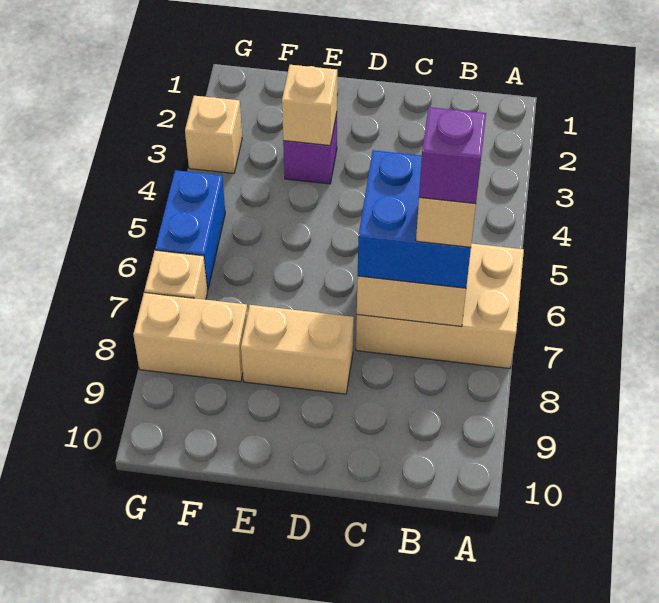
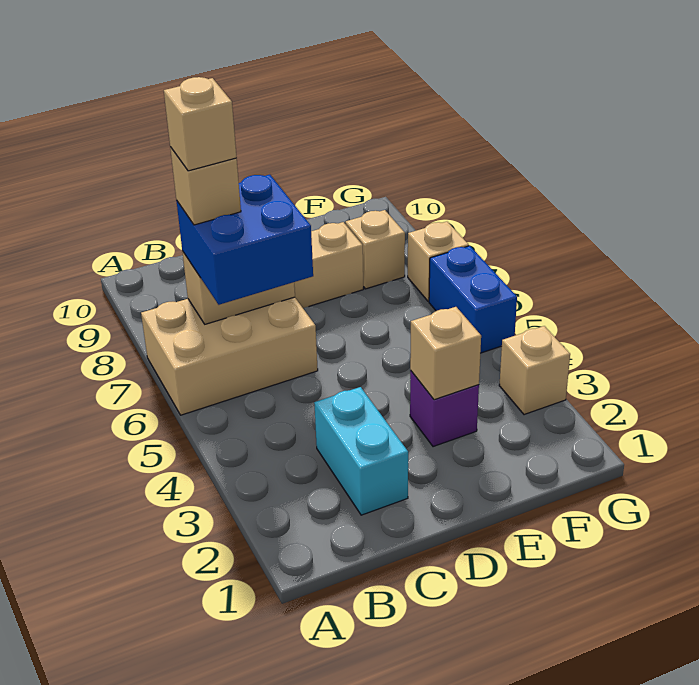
purple 1x1 brick [419,107,486,204] -> tan 1x1 brick [164,77,237,171]
none -> cyan 1x2 brick [314,387,408,515]
tan 1x2 brick [133,293,248,382] -> tan 1x1 brick [345,210,405,289]

